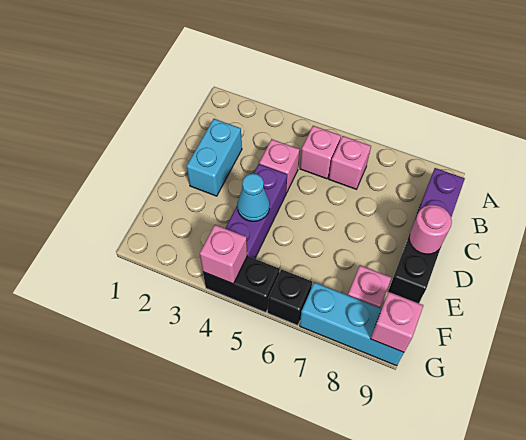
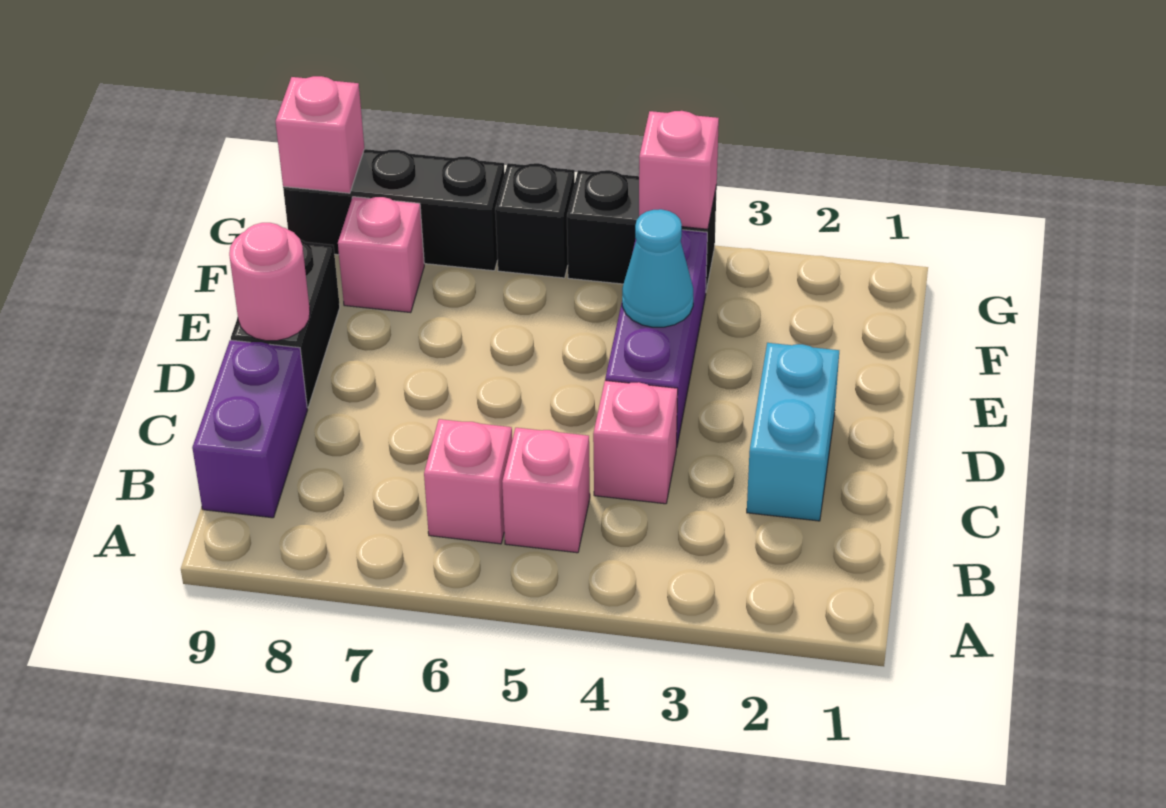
cyan 1x3 brick [300,282,404,366] -> black 1x3 brick [283,149,505,271]

